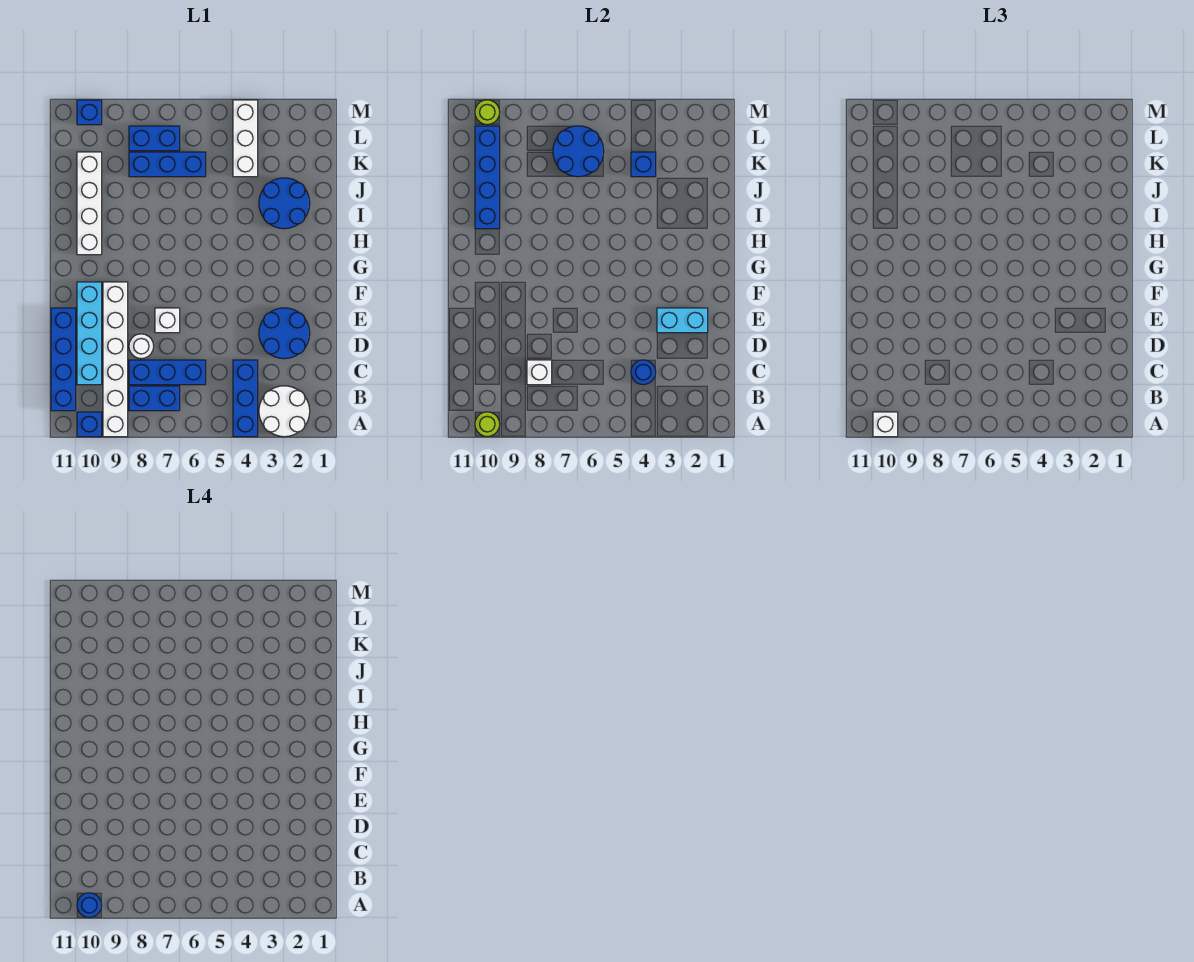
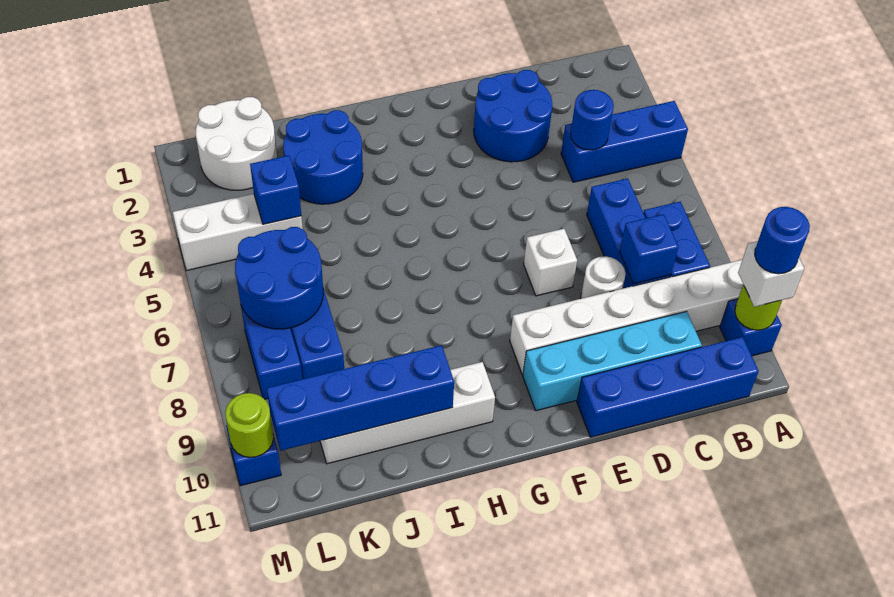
white 2x2 round brick [259,386,310,437] -> white 2x2 round brick moved to [196,97,277,190]
white 1x1 brick [527,360,552,385] -> blue 1x1 brick [620,214,678,284]
cyan 1x2 brick [657,308,708,333] -> none

